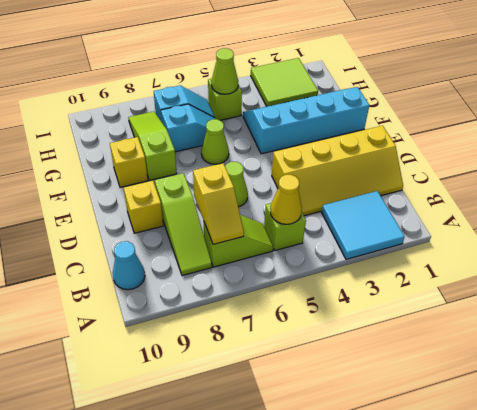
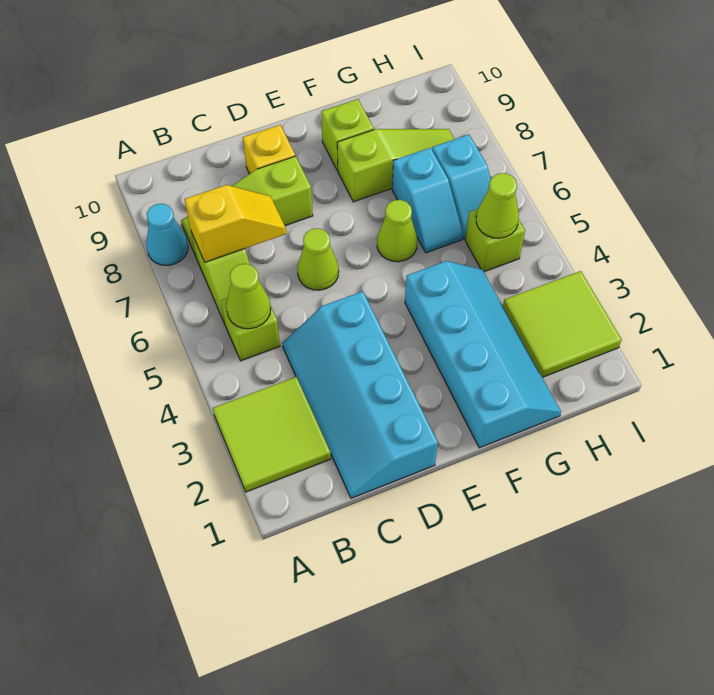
cyan 2x2 tile [322,191,405,259] -> lime 2x2 tile [213,377,331,492]
yellow 1x1 cone [270,175,302,224] -> lime 1x1 cone [226,264,271,329]
yellow 1x2 slope [193,163,244,244] -> yellow 1x2 slope turned to [184,185,286,262]
cyan 1x1 cone [113,241,145,290] -> cyan 1x1 cone moved to [146,204,188,265]
yellow 2x4 slope [272,126,403,216] -> cyan 2x4 slope [283,291,438,498]
yellow 1x1 brick [110,137,148,187] -> lime 1x1 brick [321,99,374,171]

